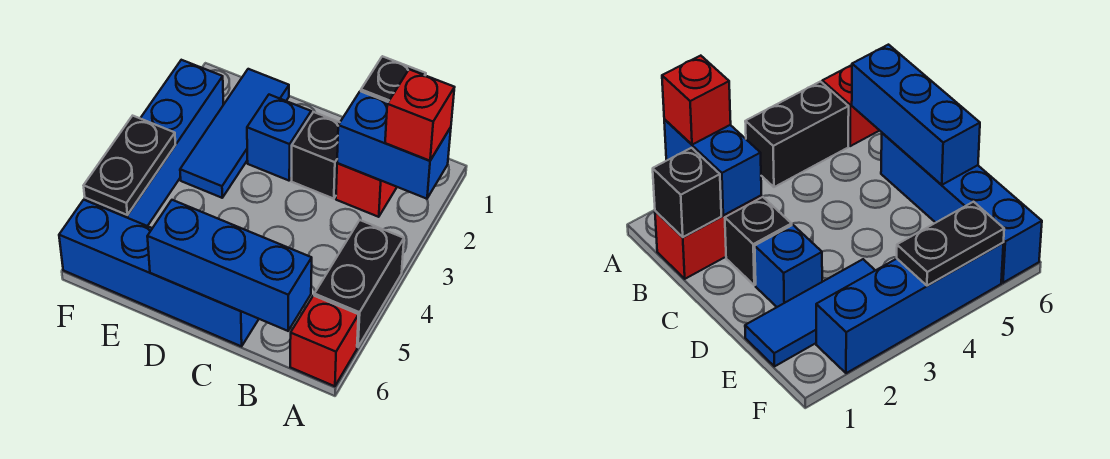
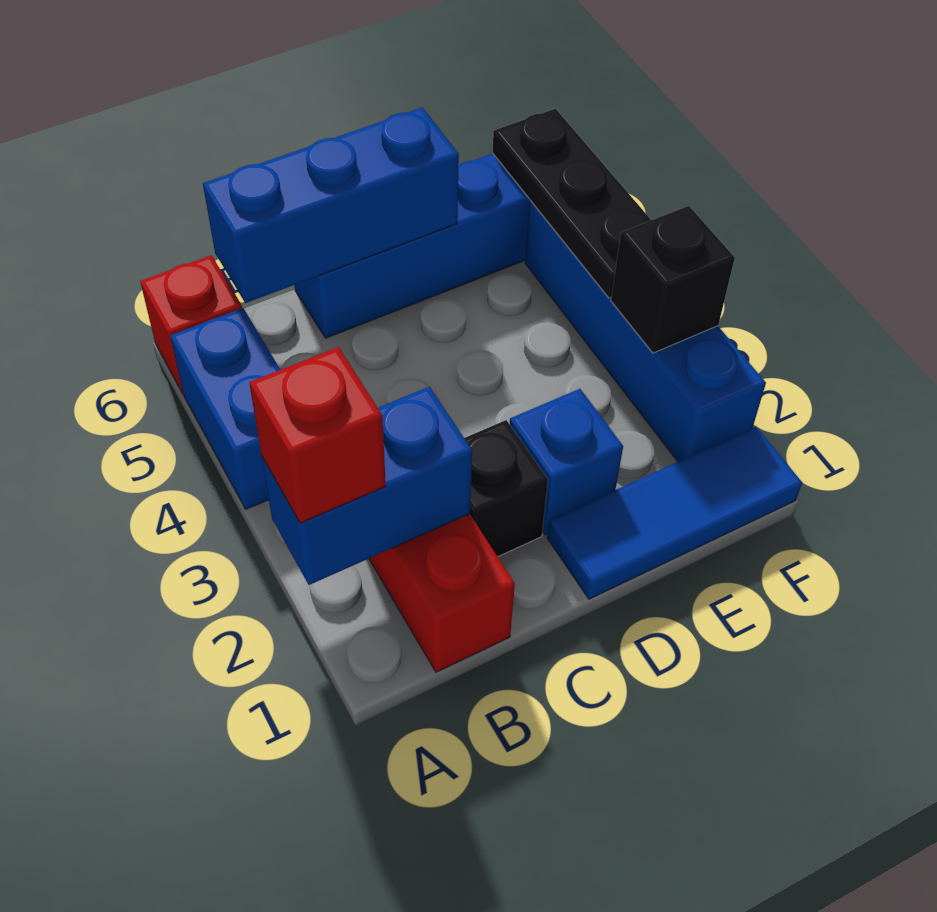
black 1x2 brick [314,220,404,347] -> blue 1x2 brick [170,308,280,509]
black 1x1 brick [361,56,426,102] -> black 1x1 brick moved to [611,206,735,353]
blue 1x3 tile [180,69,289,198] -> blue 1x3 tile turned to [547,427,802,599]
black 1x2 plate [84,116,175,215] -> black 1x3 plate [493,109,651,298]

